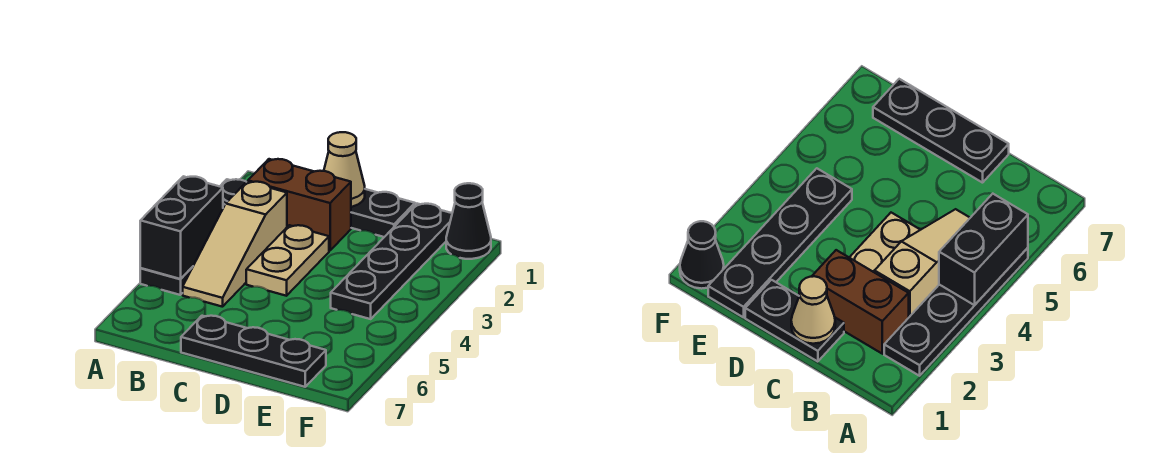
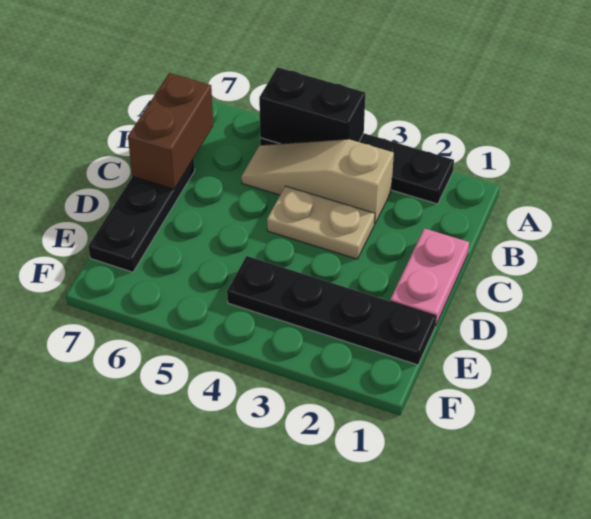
brown 1x2 brick [248,159,351,251] -> brown 1x2 brick moved to [128,73,213,189]
black 1x2 plate [351,189,415,237] -> pink 1x2 plate [390,228,469,326]
tan 1x1 cone [324,132,365,207] -> none
black 1x1 cone [446,183,491,259] -> none

